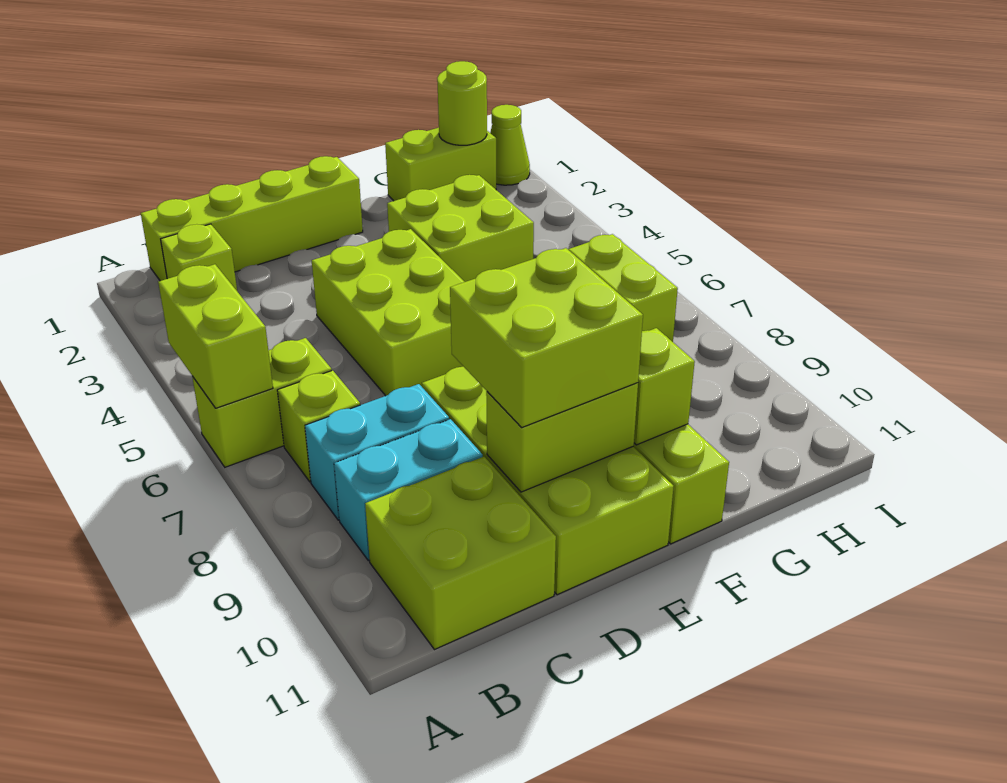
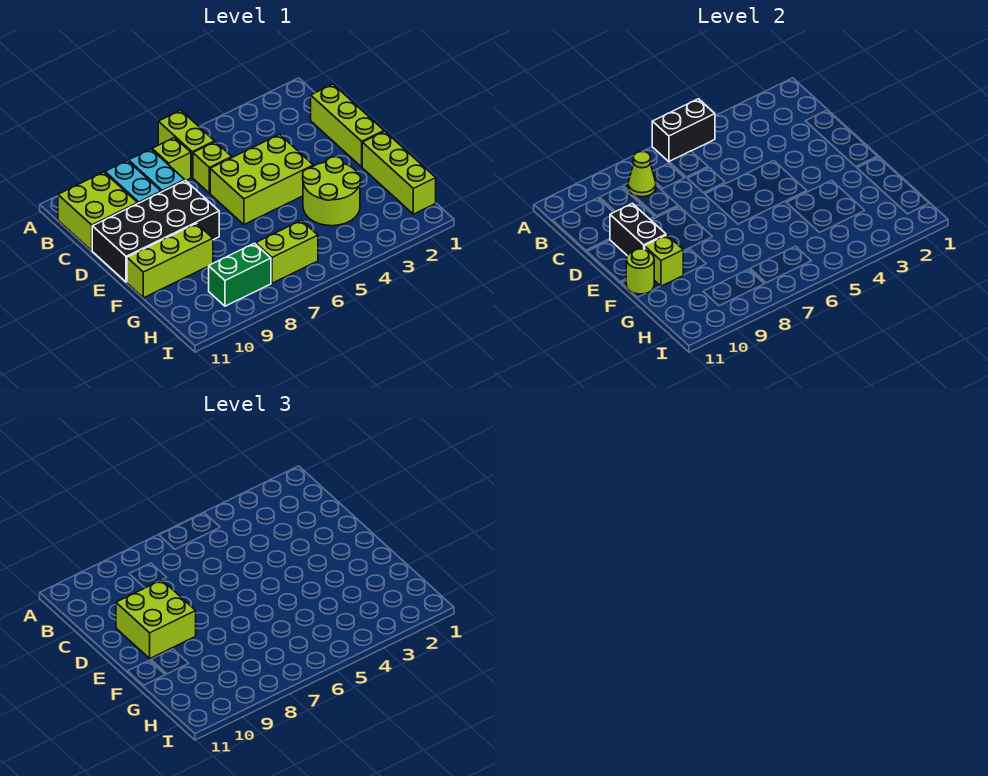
lime 1x2 brick [158,264,273,408] -> black 1x2 brick [652,99,715,162]
lime 1x4 brick [141,156,363,281] -> lime 1x3 brick [311,84,384,167]
lime 1x1 brick [161,224,237,291] -> lime 1x1 brick moved to [193,142,232,193]
lime 2x4 brick [422,367,674,595] -> black 2x4 brick [92,181,219,282]
lime 1x2 brick [486,383,638,492] -> black 1x2 brick [610,203,666,256]
lime 2x2 brick [387,175,534,282] -> lime 2x2 round brick [303,157,361,226]
lime 1x2 brick [385,128,496,201] -> lime 1x3 brick [362,131,436,214]
lime 1x1 round brick [437,61,487,145] -> lime 1x1 round brick moved to [626,249,654,294]
none -> green 1x2 brick [209,243,271,306]
lime 1x1 cone [490,105,530,185] -> lime 1x1 cone moved to [628,152,656,197]

